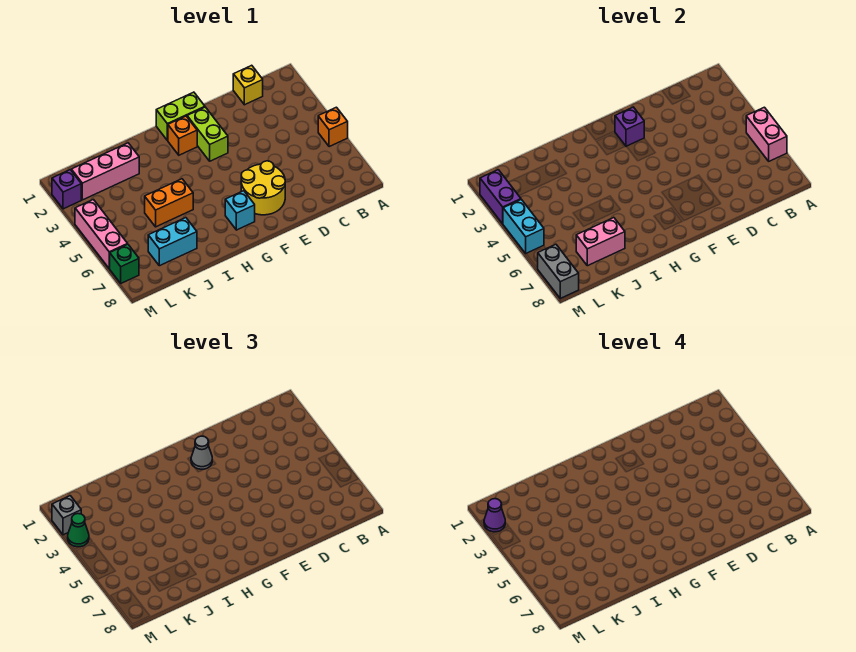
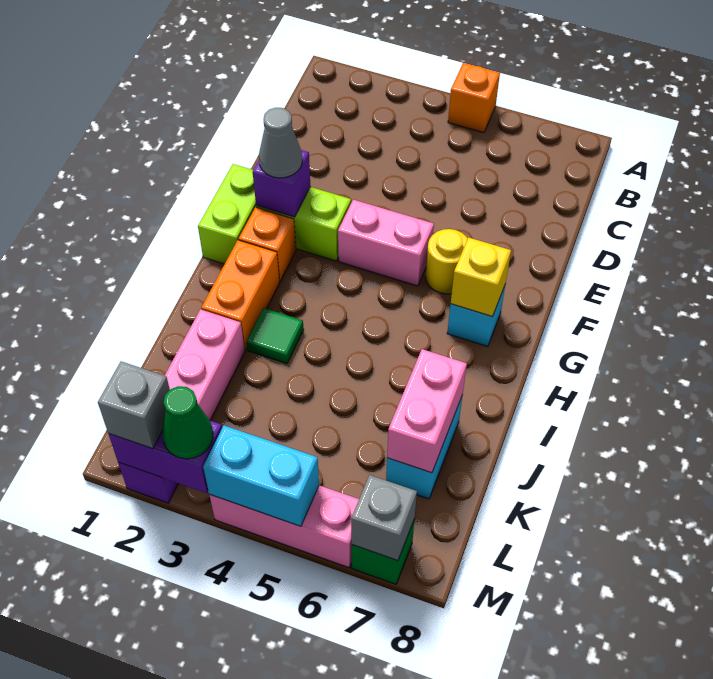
pink 1x2 brick [746,107,787,161] -> pink 1x2 brick moved to [338,200,434,286]
yellow 1x1 brick [233,65,263,105] -> yellow 1x1 brick moved to [451,237,511,317]
yellow 2x2 round brick [241,161,285,215] -> yellow 1x1 round brick [426,229,468,294]
none -> green 1x1 tile [247,308,304,364]
orange 1x2 brick [145,179,193,227] -> orange 1x2 brick moved to [201,240,280,350]
purple 1x1 cone [484,499,505,532] -> none
grey 1x2 brick [538,244,579,298] -> grey 1x1 brick [351,475,417,561]

